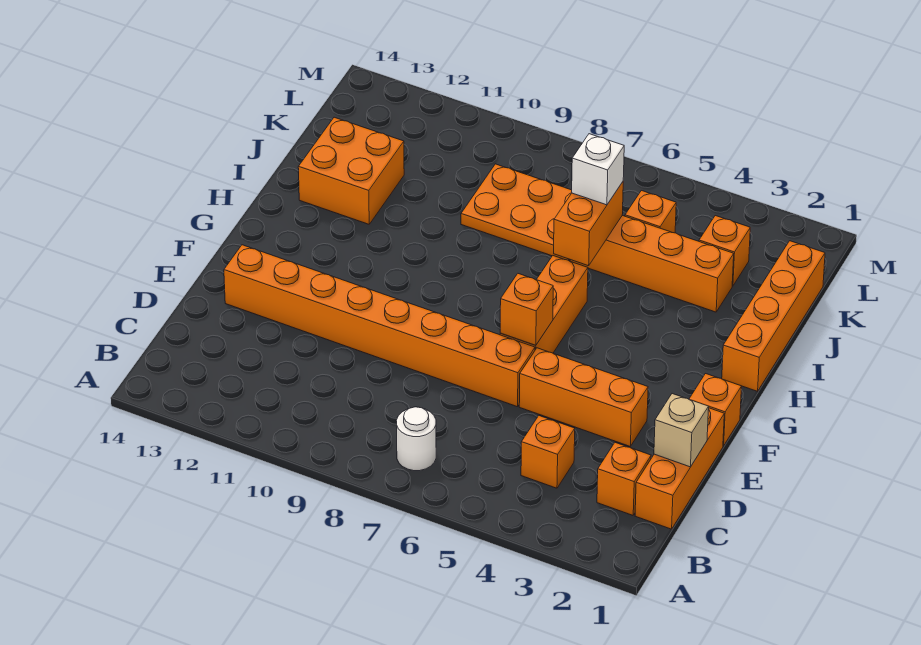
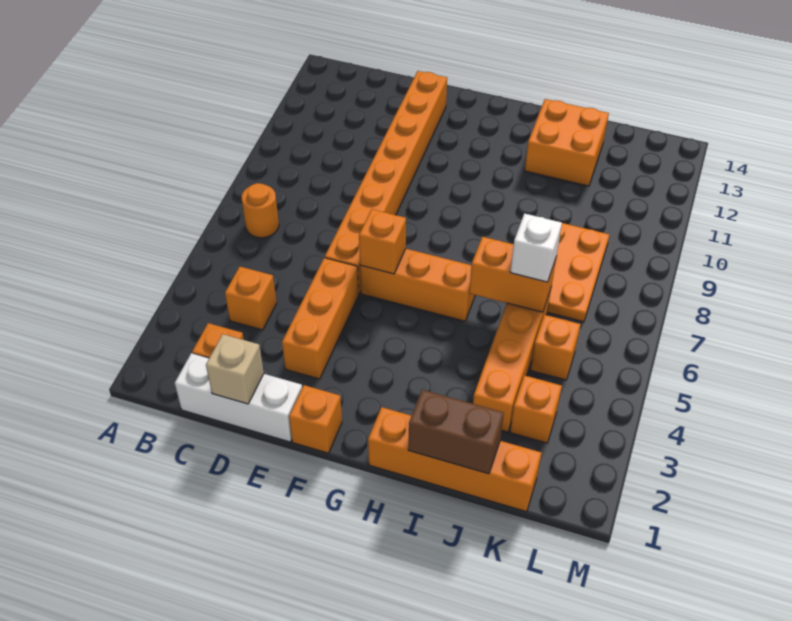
white 1x1 round brick [396,407,436,471] -> orange 1x1 round brick [241,183,279,238]
orange 1x3 brick [635,408,724,529] -> white 1x3 brick [175,353,302,442]
none -> brown 1x2 brick [408,390,504,474]

